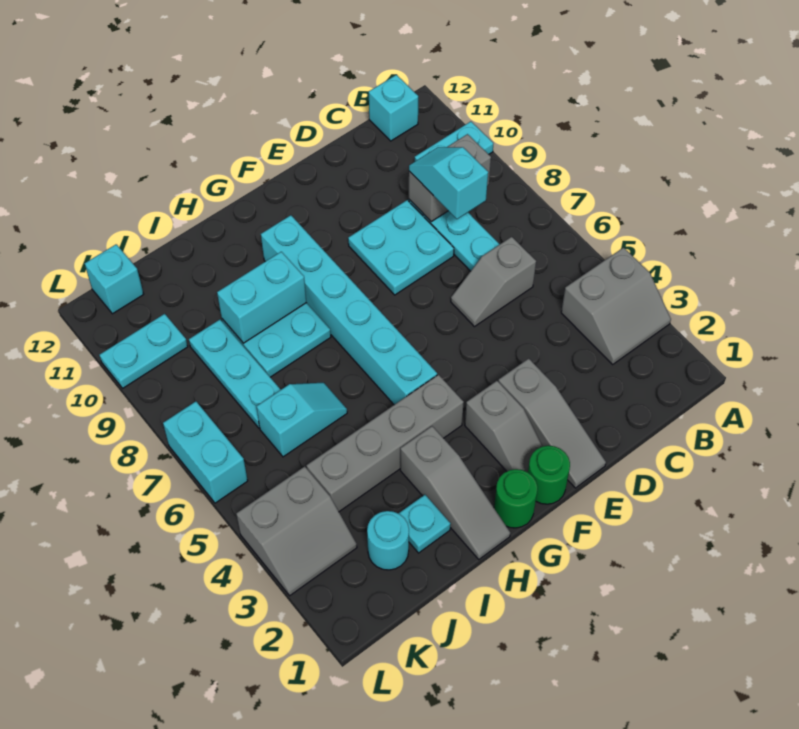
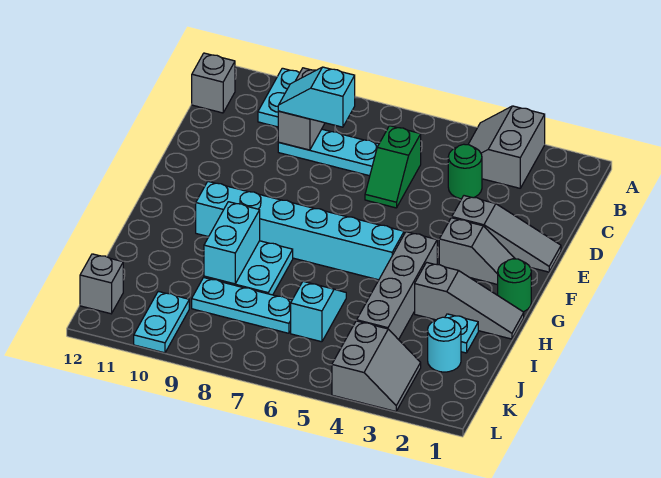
grey 2x2 slope [561,248,671,364] -> grey 2x2 slope turned to [468,106,545,188]
cyan 1x1 brick [369,75,418,141] -> grey 1x1 brick [192,53,235,113]
grey 1x2 slope [451,237,536,327] -> green 1x2 slope [365,126,421,208]
cyan 2x2 plate [348,200,454,295] -> none
green 1x1 round brick [528,446,570,504] -> green 1x1 round brick moved to [448,144,482,199]
cyan 1x1 brick [85,244,144,314] -> grey 1x1 brick [80,254,123,314]
cyan 1x2 brick [163,401,248,503] -> none

